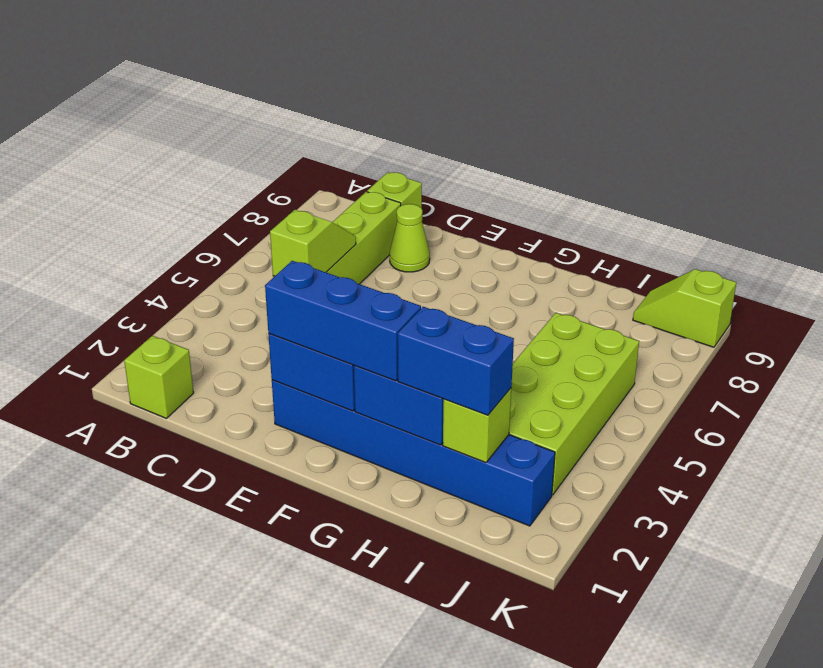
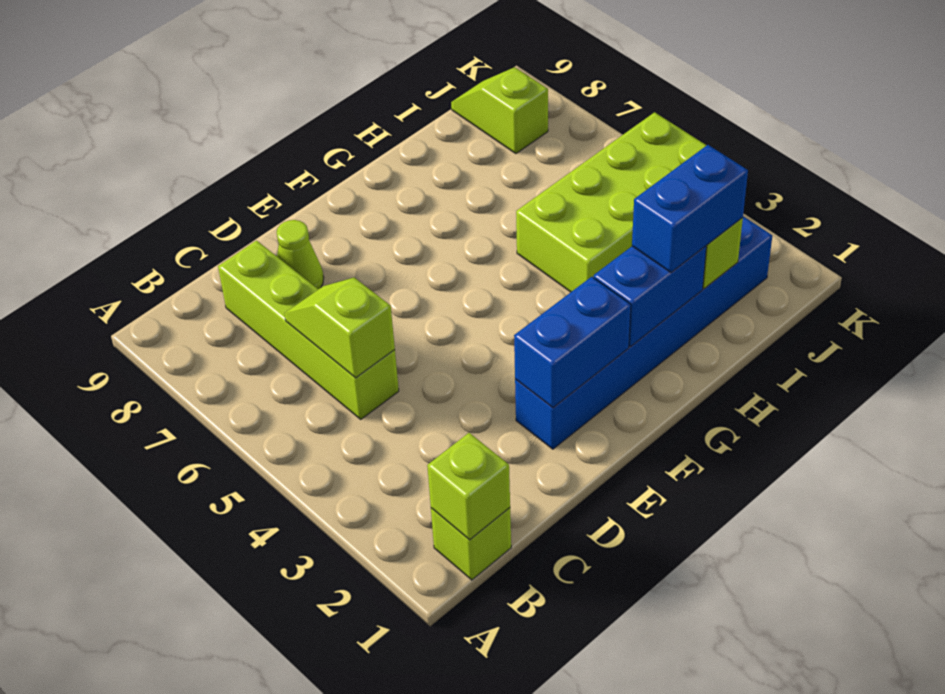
lime 1x1 brick [367,172,422,209] -> lime 1x1 brick moved to [427,433,510,540]
blue 1x3 brick [265,261,421,381] -> none
lime 2x4 brick [509,313,639,495] -> lime 2x4 brick turned to [516,112,706,292]
lime 1x2 slope [633,269,736,347] -> lime 1x2 slope turned to [451,67,548,154]

